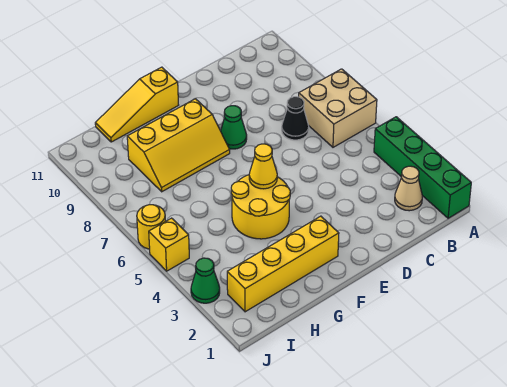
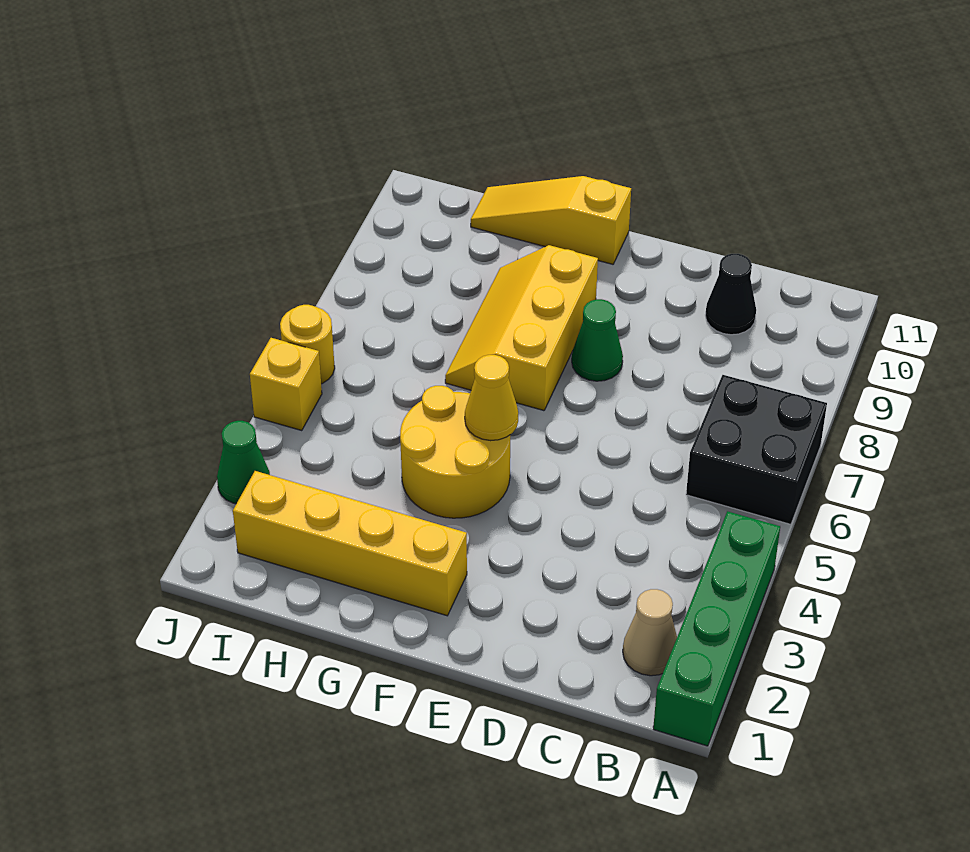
tan 2x2 brick [299,69,377,147] -> black 2x2 brick [686,375,827,524]
black 1x1 cone [282,97,309,140] -> black 1x1 cone moved to [705,254,756,335]
yellow 2x3 slope [127,99,230,192] -> yellow 2x3 slope turned to [445,245,598,411]

